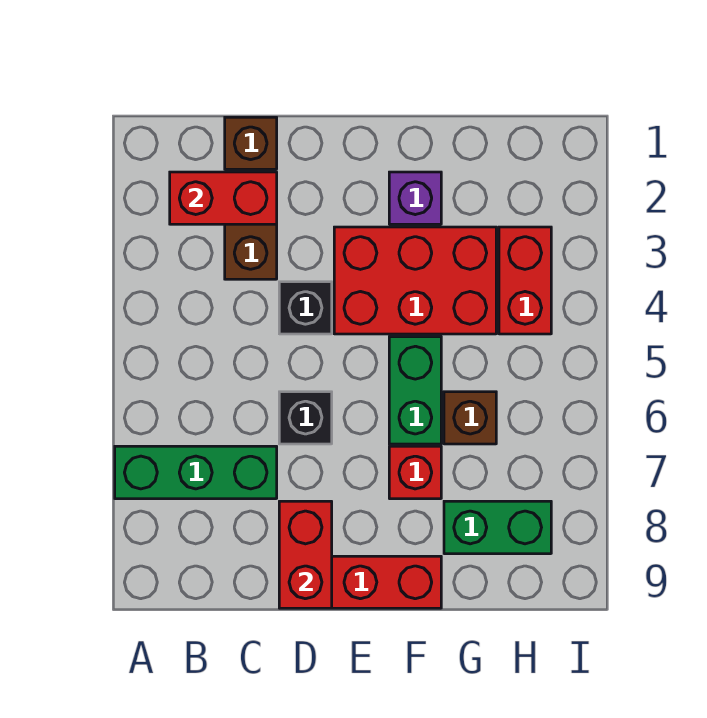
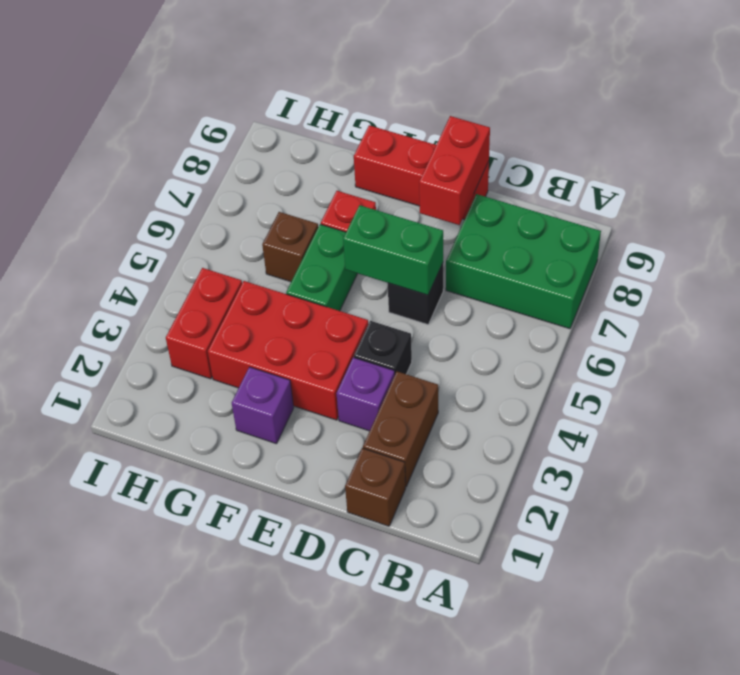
green 1x3 brick [115,446,277,499] -> green 2x3 brick [446,194,601,329]
red 1x2 brick [170,172,277,224] -> none
none -> purple 1x1 brick [336,357,395,431]
green 1x2 brick [444,501,551,554] -> green 1x2 brick moved to [343,205,443,295]

